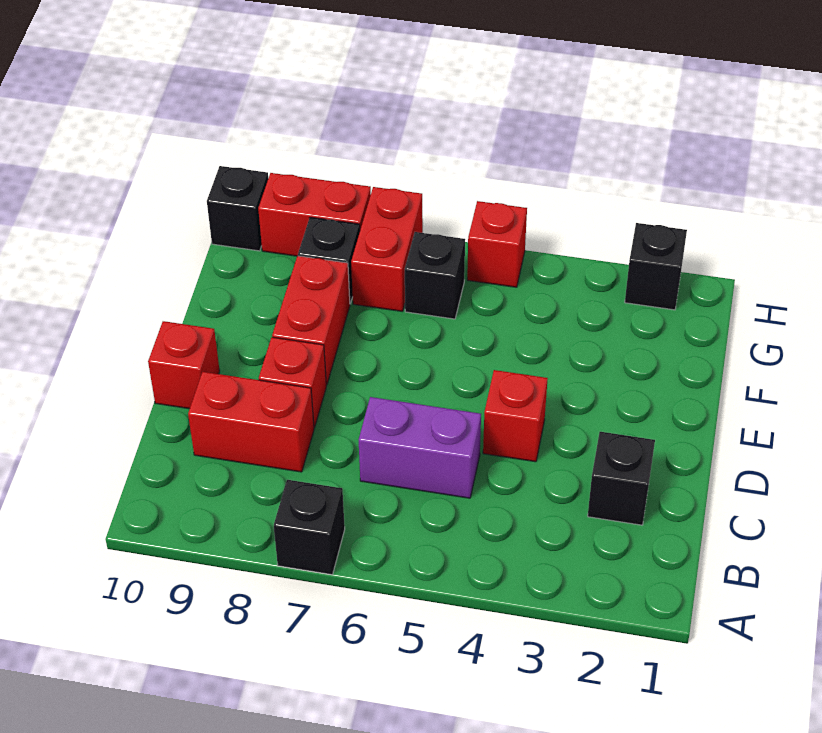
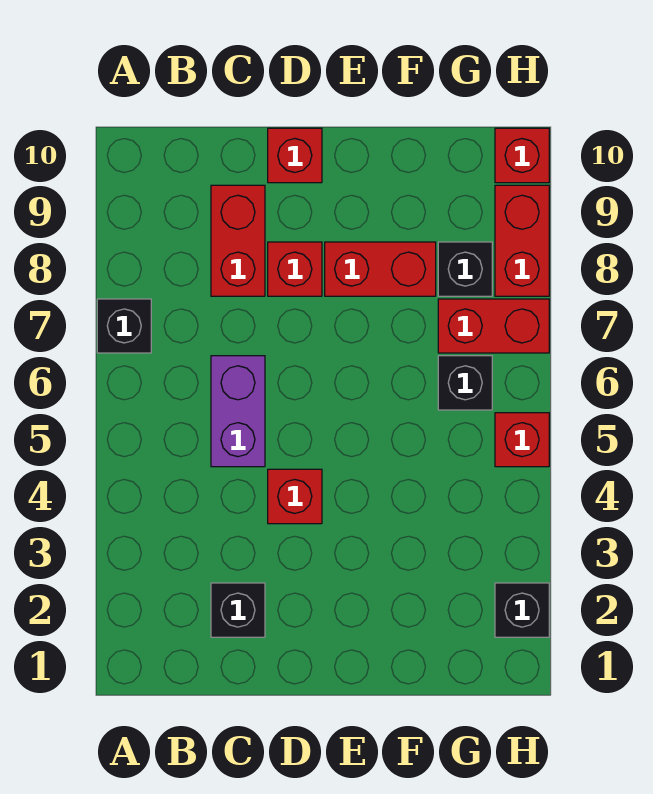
black 1x1 brick [207,166,268,251] -> red 1x1 brick [495,128,549,183]

